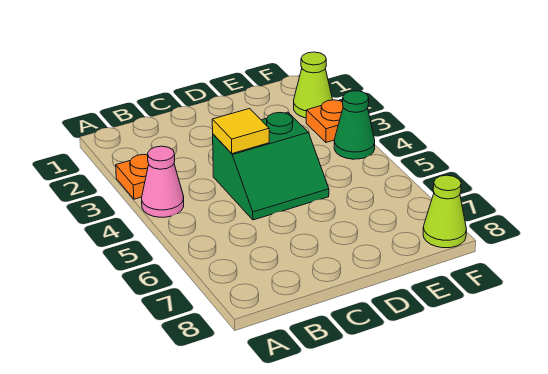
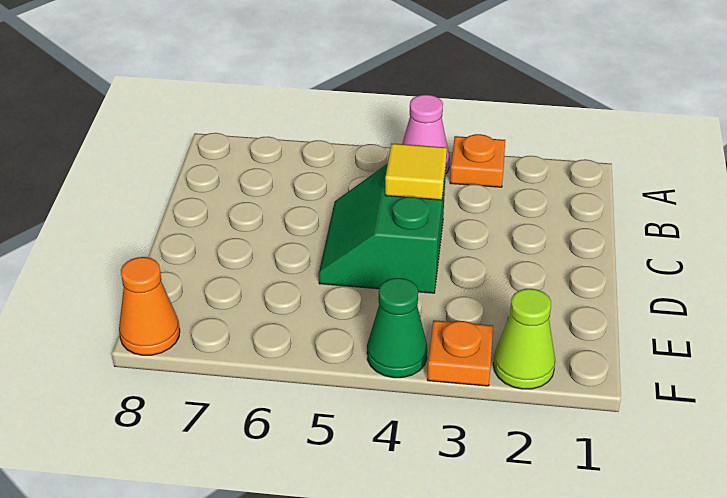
lime 1x1 cone [423,175,467,248] -> orange 1x1 cone [119,257,180,355]

